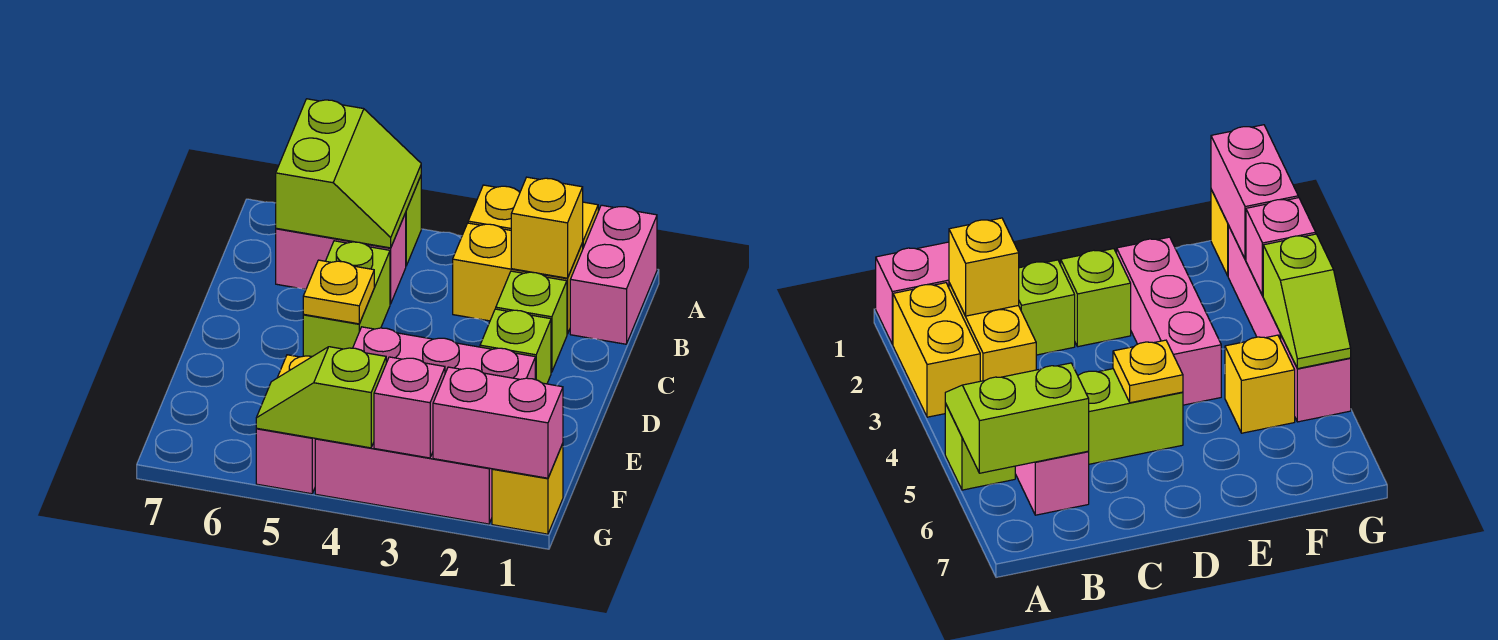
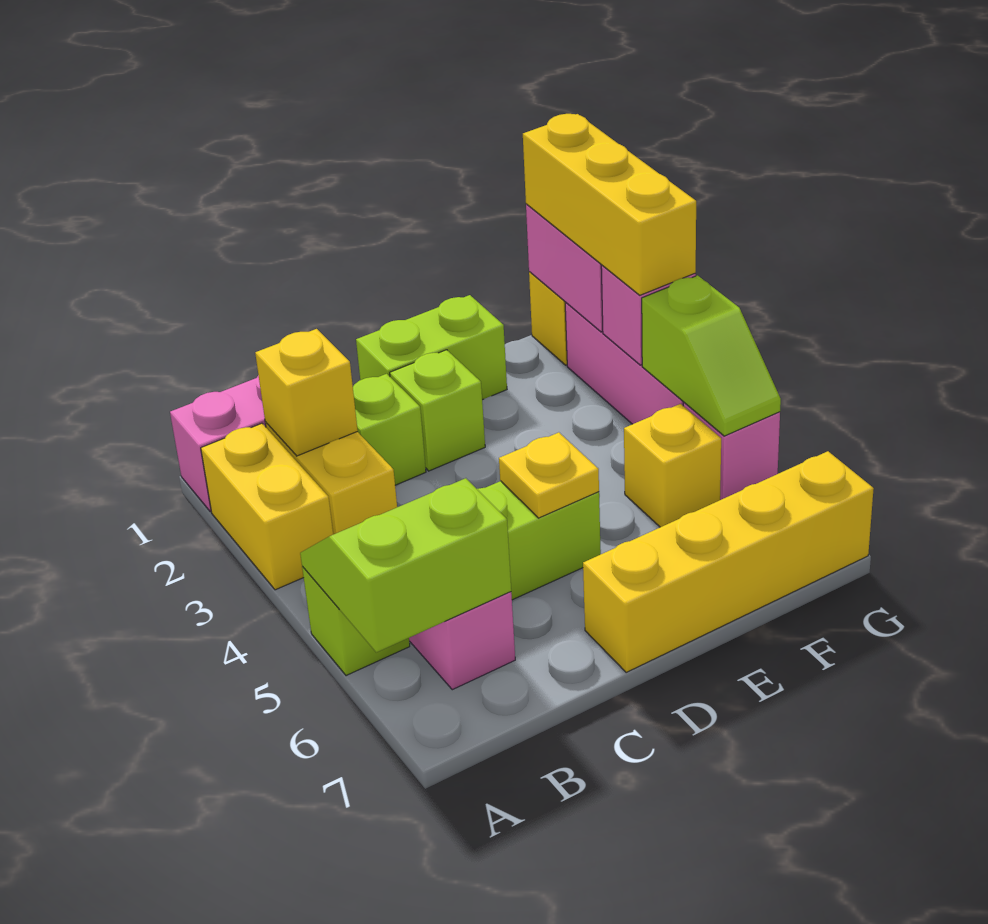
none -> lime 1x2 brick [356,295,507,400]
none -> yellow 1x4 brick [583,451,874,672]
pink 1x3 brick [353,327,535,379] -> none
none -> yellow 1x3 brick [523,114,696,295]

